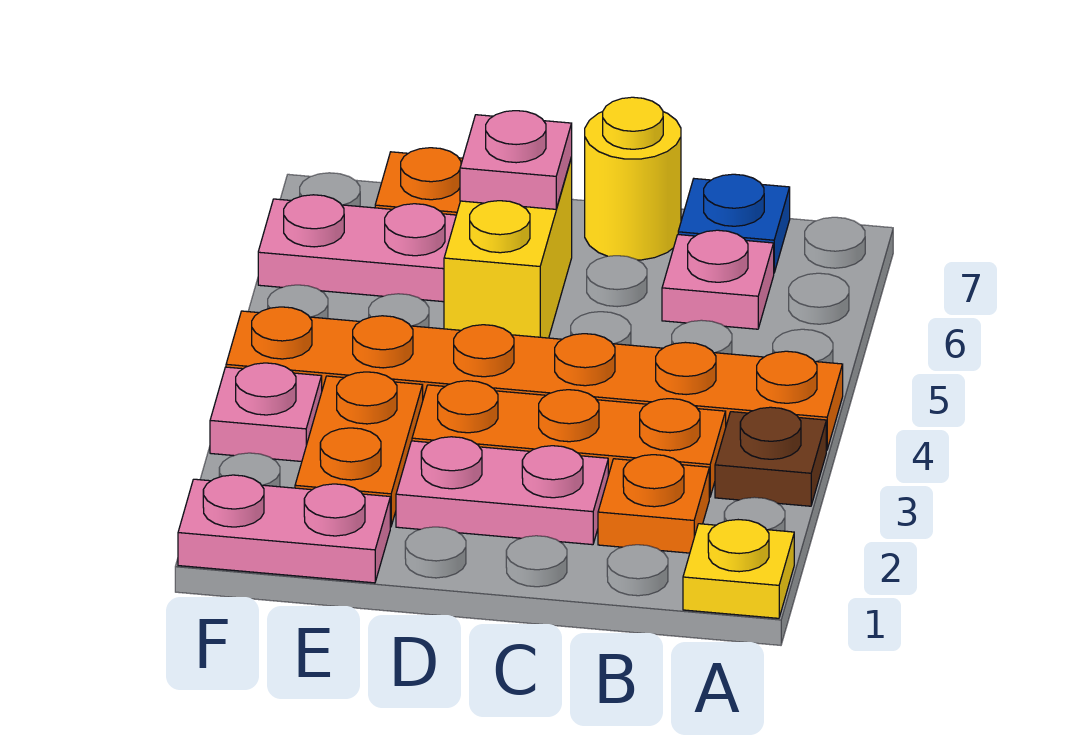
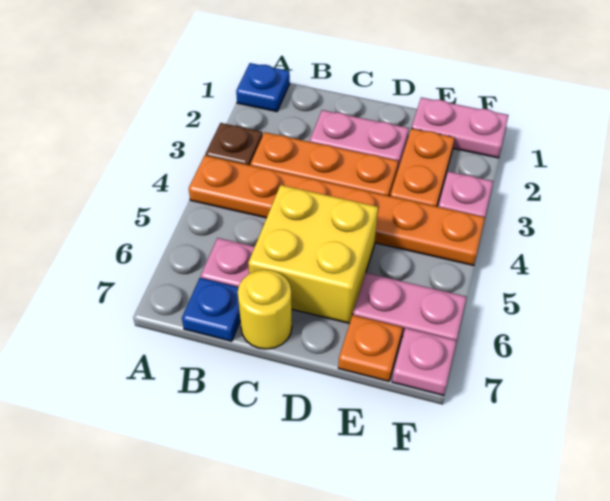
yellow 1x1 plate [683,520,794,618] -> blue 1x1 plate [236,63,290,112]
orange 1x1 plate [598,455,709,553] -> none
yellow 1x2 brick [444,158,572,338] -> yellow 2x2 brick [248,185,378,323]
pink 1x1 plate [460,111,572,209] -> pink 1x1 plate moved to [392,328,457,395]

